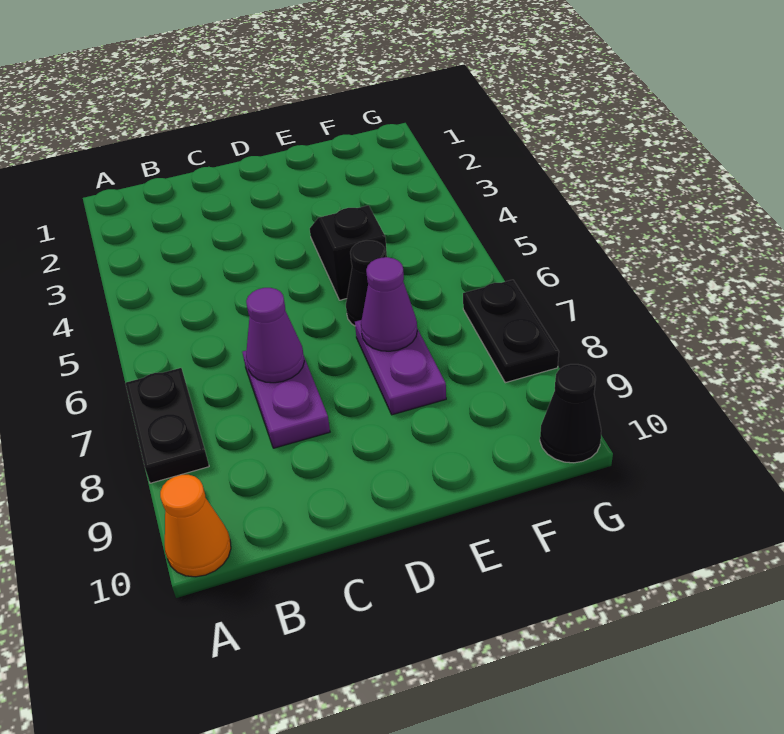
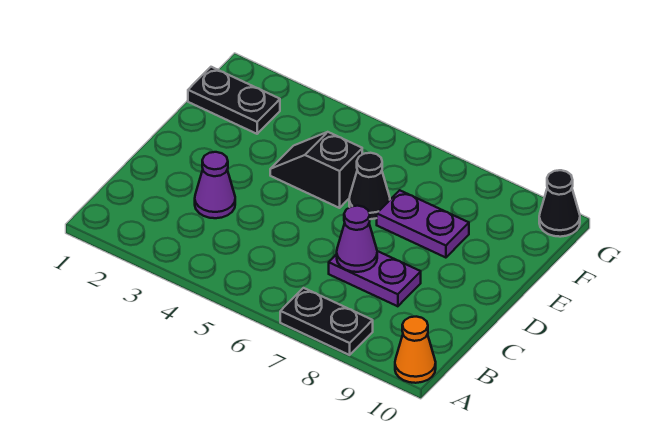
purple 1x1 cone [361,257,417,351] -> purple 1x1 cone moved to [195,152,235,218]
black 1x2 plate [463,280,559,383] -> black 1x2 plate moved to [188,67,280,134]

